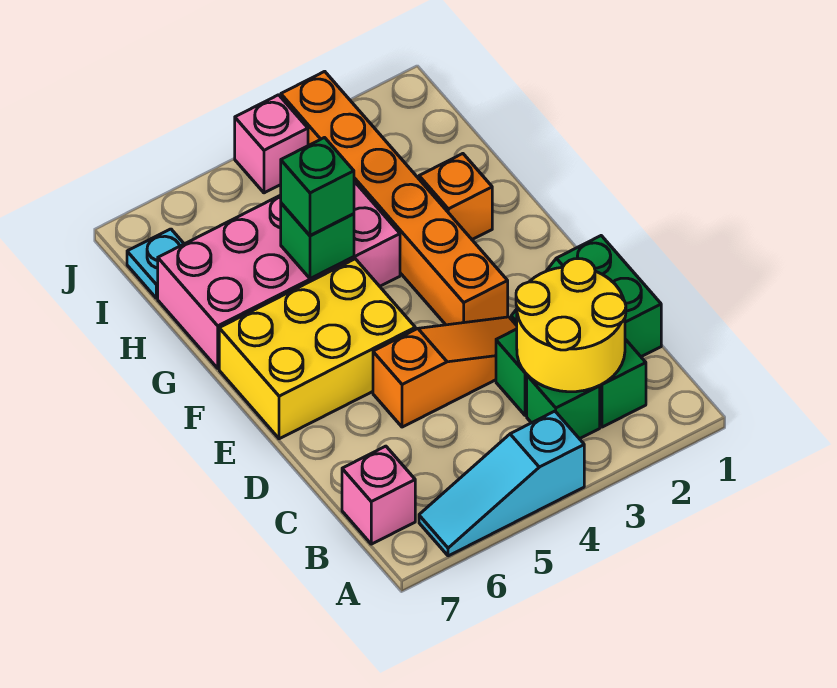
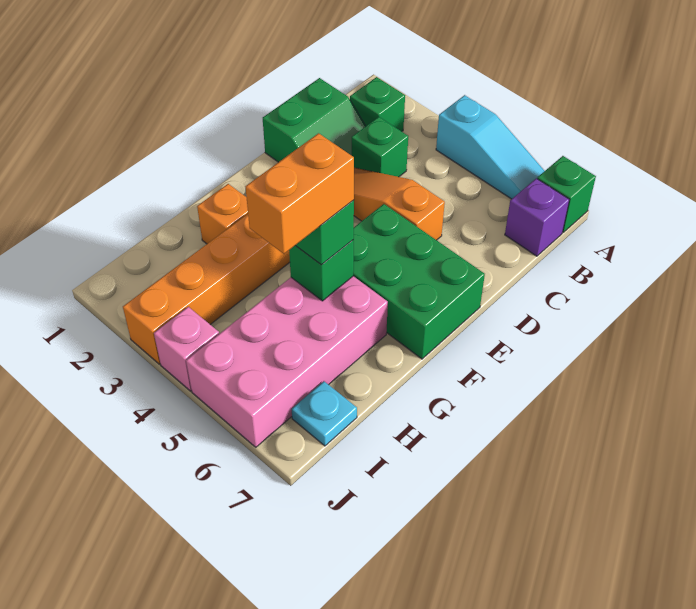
yellow 2x2 round brick [516,259,626,392] -> none
green 1x1 brick [527,375,600,439] -> green 1x1 brick moved to [537,156,596,232]
pink 1x1 brick [342,446,415,544] -> purple 1x1 brick [505,178,569,256]
yellow 2x3 brick [219,259,415,439] -> green 2x3 brick [353,204,485,359]
pink 2x4 brick [158,182,400,368] -> pink 2x4 brick turned to [186,276,388,447]
none -> orange 1x2 brick [246,133,354,254]

